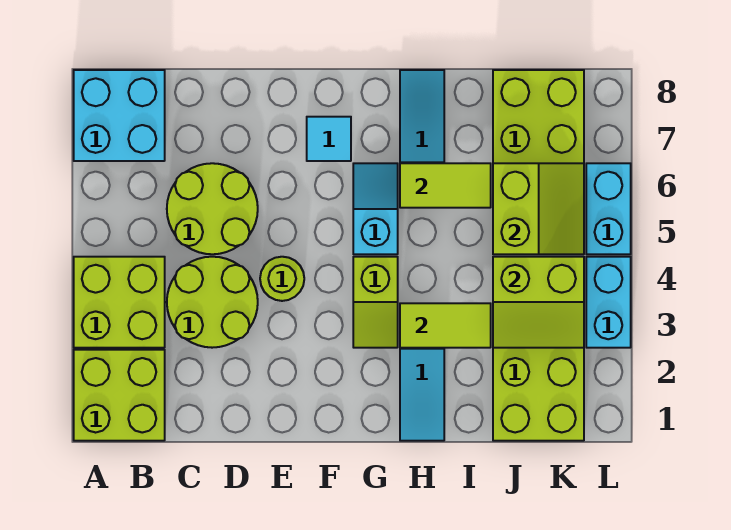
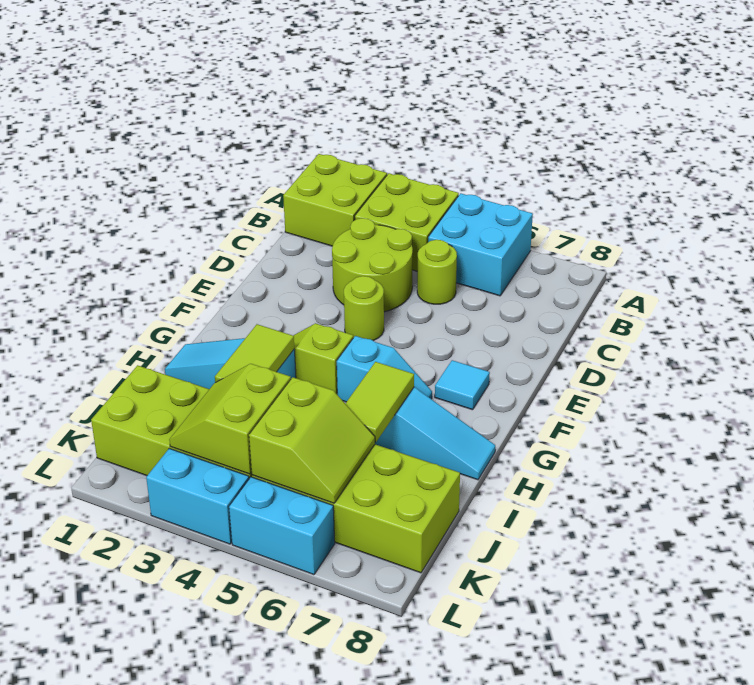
cyan 2x2 brick [74,70,165,161] -> cyan 2x2 brick moved to [428,193,533,296]
lime 2x2 round brick [167,163,258,254] -> lime 1x1 round brick [417,240,457,304]
lime 2x2 slope [493,163,584,254] -> lime 2x2 slope turned to [249,377,375,503]

